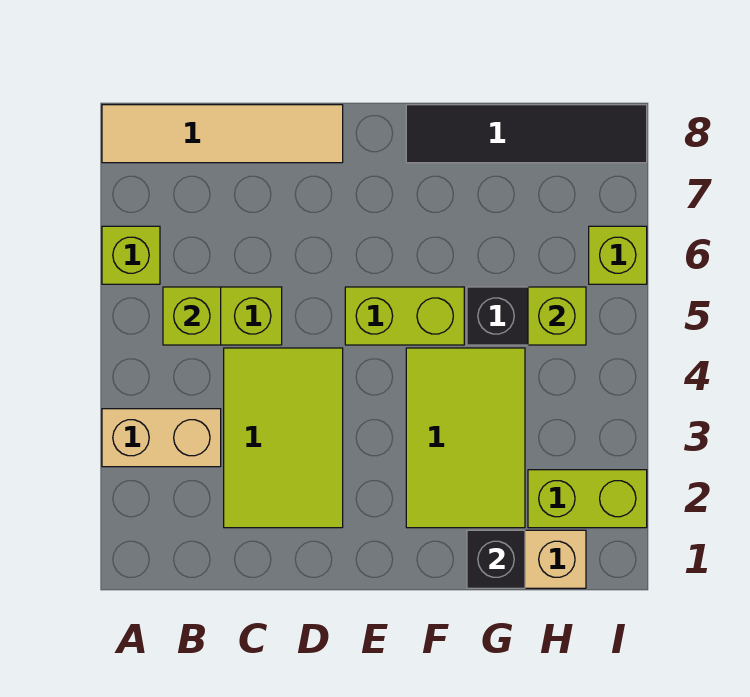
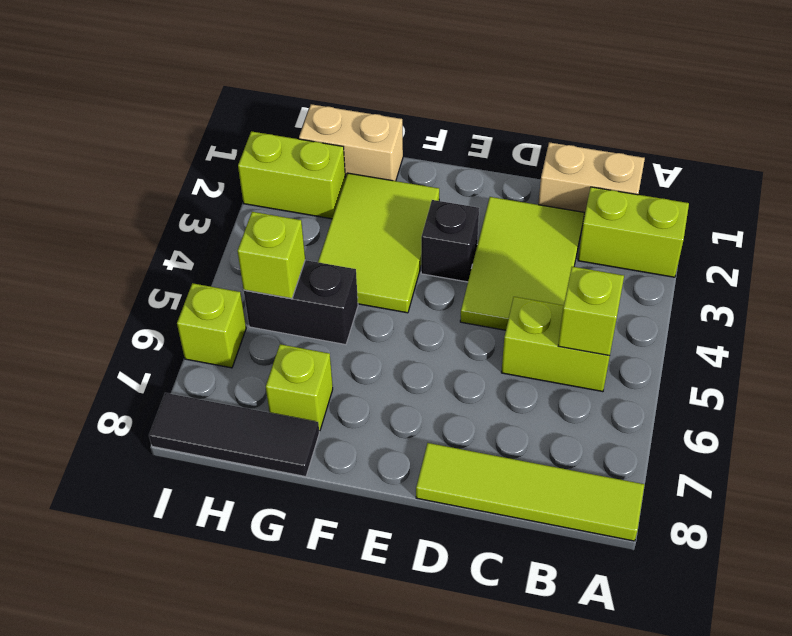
tan 1x2 brick [102,409,221,467] -> tan 1x2 brick moved to [538,142,645,221]
lime 1x1 brick [102,226,160,284] -> lime 1x1 brick moved to [266,344,333,431]
tan 1x4 tile [102,105,343,163] -> lime 1x4 tile [416,443,645,541]
lime 1x2 brick [345,287,464,345] -> lime 1x2 brick moved to [578,187,689,277]
black 1x4 tile [406,105,647,163] -> black 1x3 tile [149,393,319,477]
black 1x1 brick [467,530,525,588] -> black 1x1 brick moved to [421,200,479,282]

